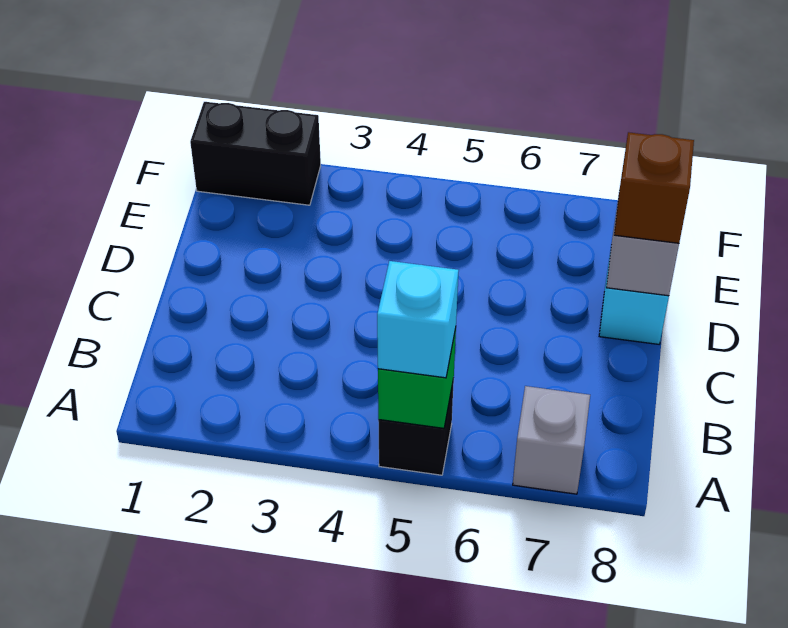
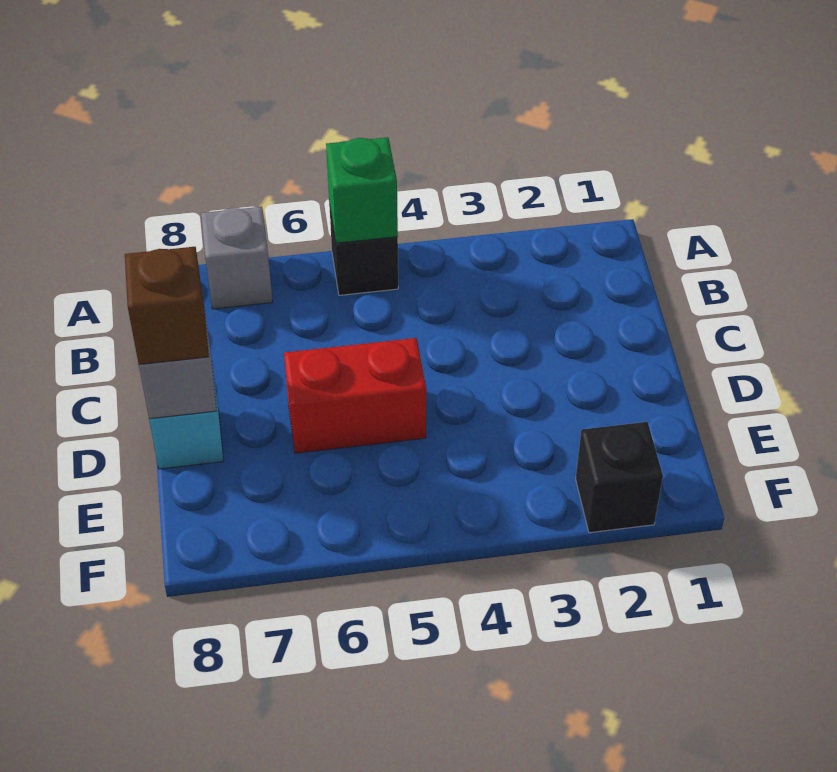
cyan 1x1 brick [377,261,459,378] -> none
none -> red 1x2 brick [284,338,426,453]
black 1x2 brick [190,102,321,205] -> black 1x1 brick [576,422,663,533]

